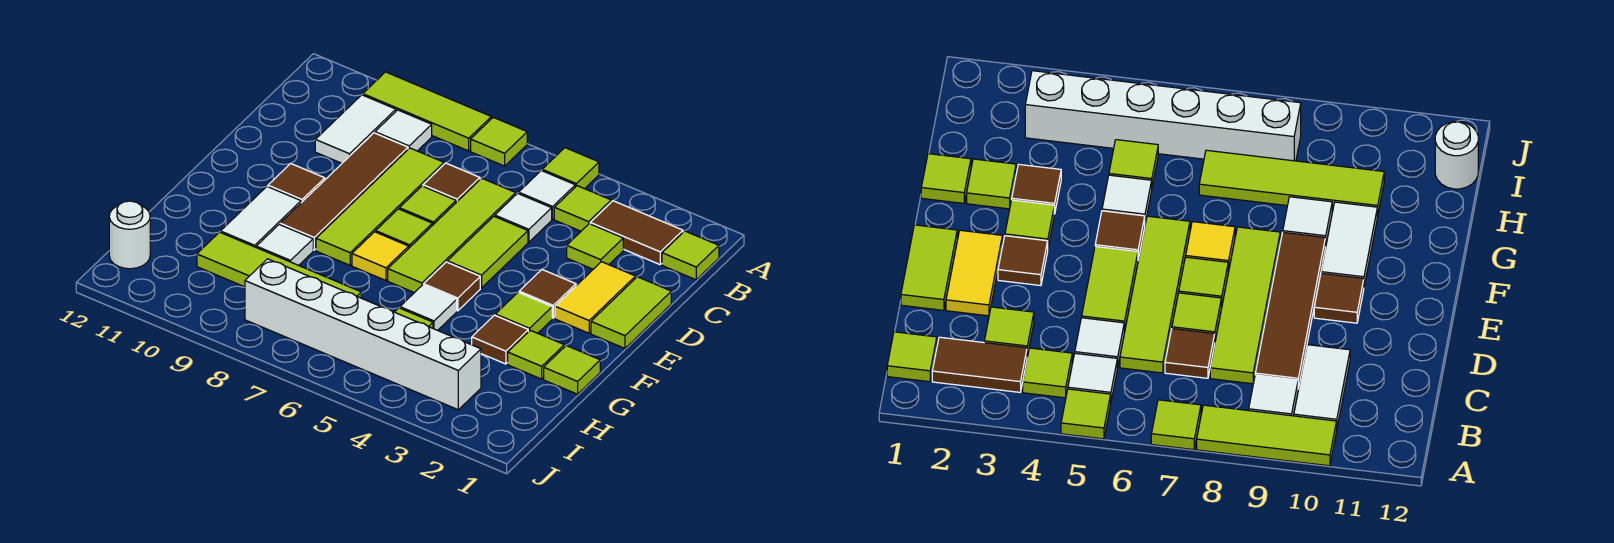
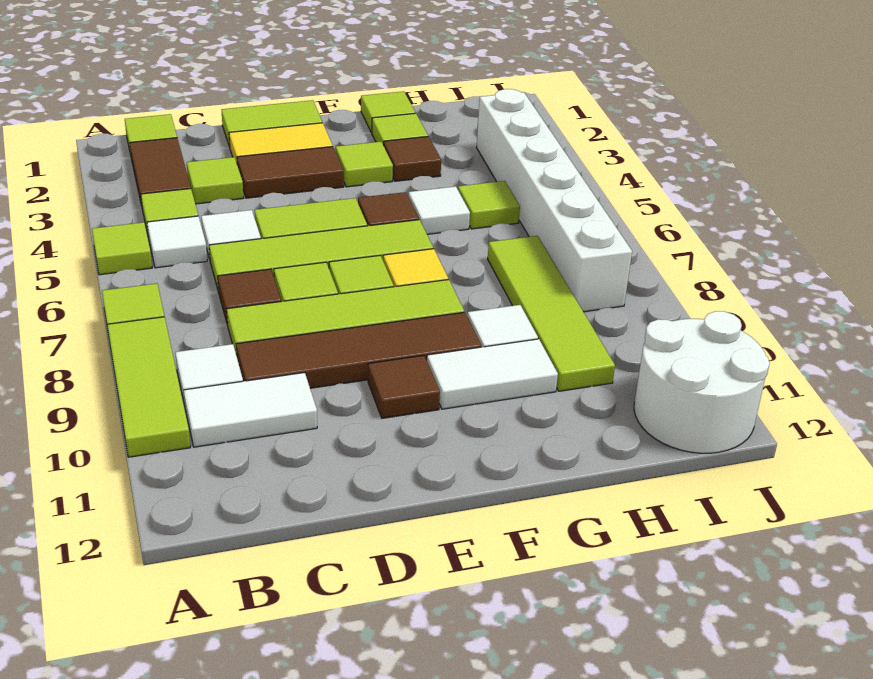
brown 1x1 tile [519,270,576,318] -> brown 1x2 tile [237,147,344,198]
white 1x1 round brick [109,201,150,269] -> white 2x2 round brick [634,311,770,453]

